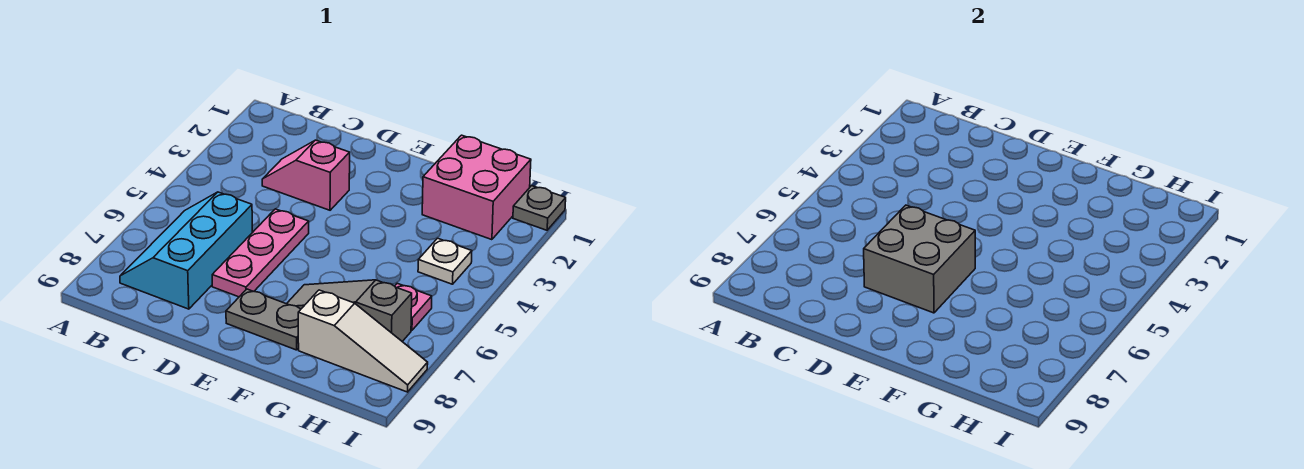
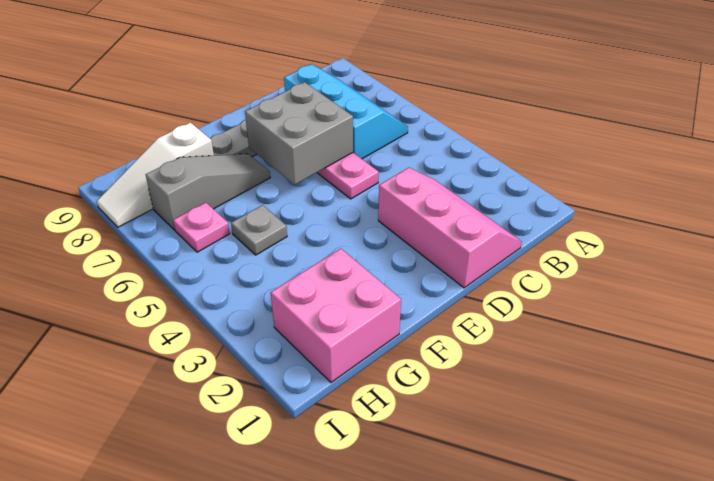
pink 1x2 slope [262,140,350,210] -> pink 2x3 slope [378,168,522,288]
white 1x1 plate [418,238,472,284] -> none
grey 1x1 plate [513,186,566,230] -> grey 1x1 plate moved to [231,205,287,255]

